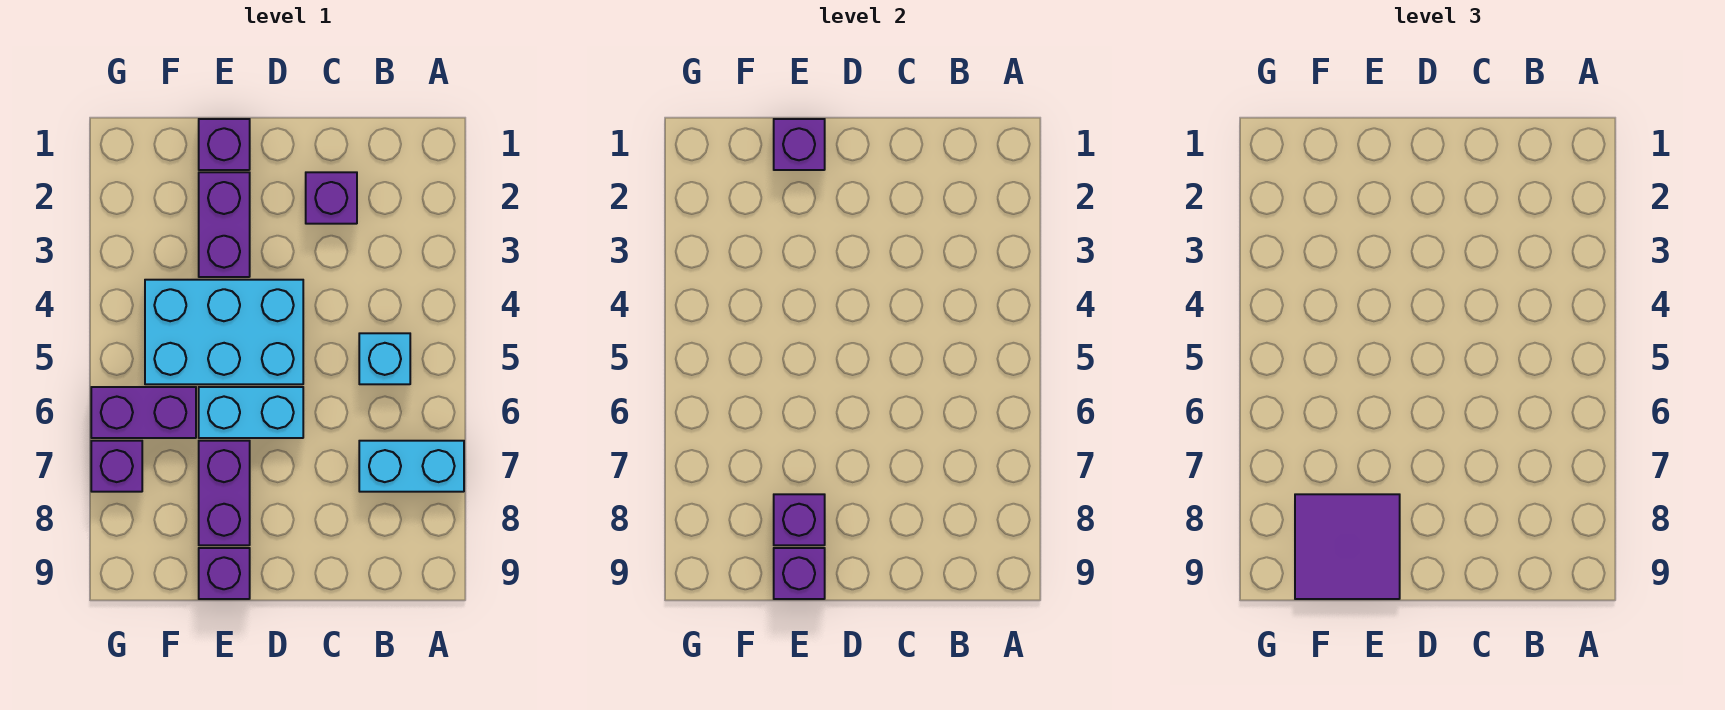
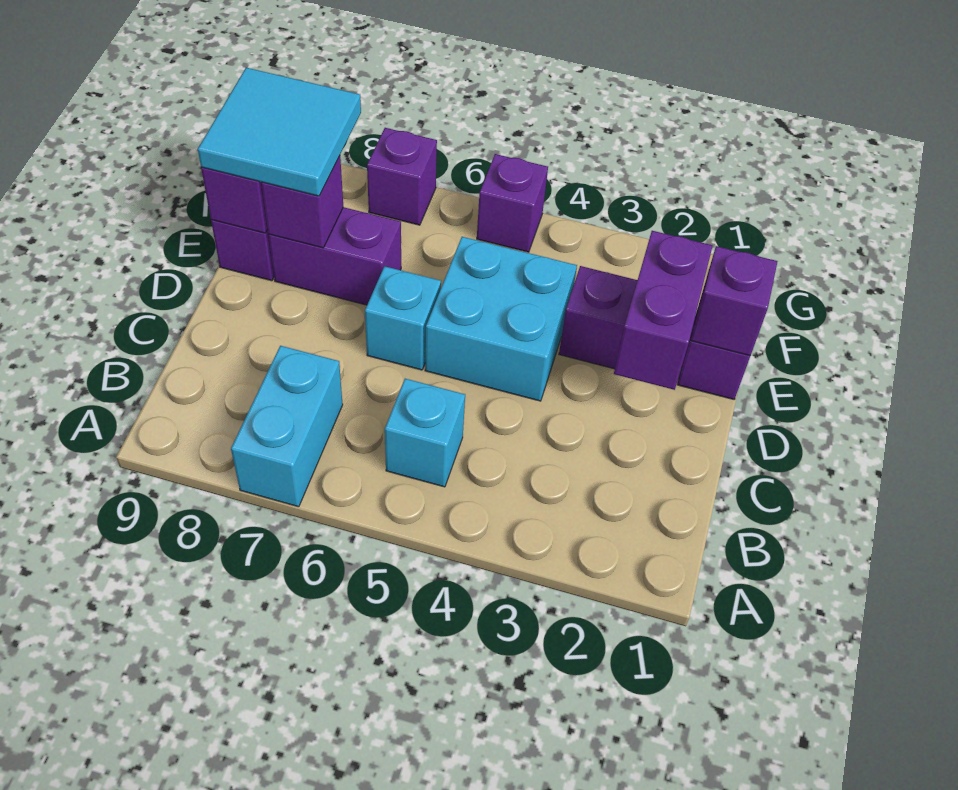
purple 1x1 brick [306,172,357,224] -> purple 1x1 brick moved to [477,154,548,252]
cyan 2x3 brick [145,280,303,384] -> cyan 2x2 brick [425,237,577,401]
cyan 1x2 brick [199,387,303,438] -> cyan 1x1 brick [365,266,441,370]
purple 2x2 tile [1295,494,1400,599] -> cyan 2x2 tile [198,68,361,196]
purple 1x2 brick [91,387,196,438] -> purple 1x2 brick moved to [614,231,713,390]

